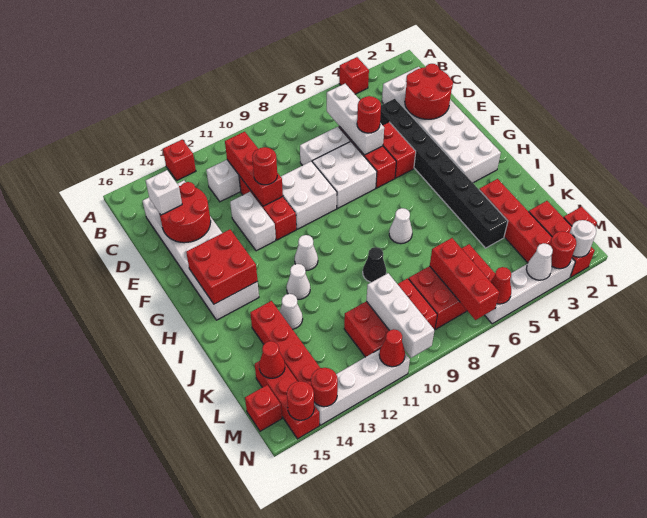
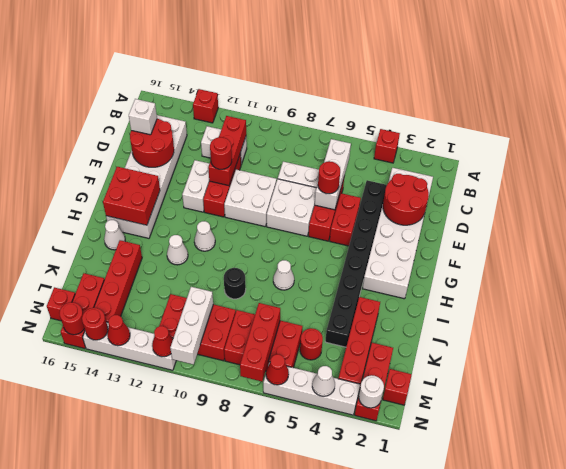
black 1x1 cone [363,247,386,282] -> black 1x1 round brick [224,268,246,299]
white 1x1 cone [280,294,303,329] -> white 1x1 cone moved to [104,220,125,250]
red 1x1 cone [259,341,285,378] -> red 1x1 cone moved to [107,315,130,346]
red 1x1 round brick [550,231,576,269] -> red 1x1 round brick moved to [300,328,323,360]

